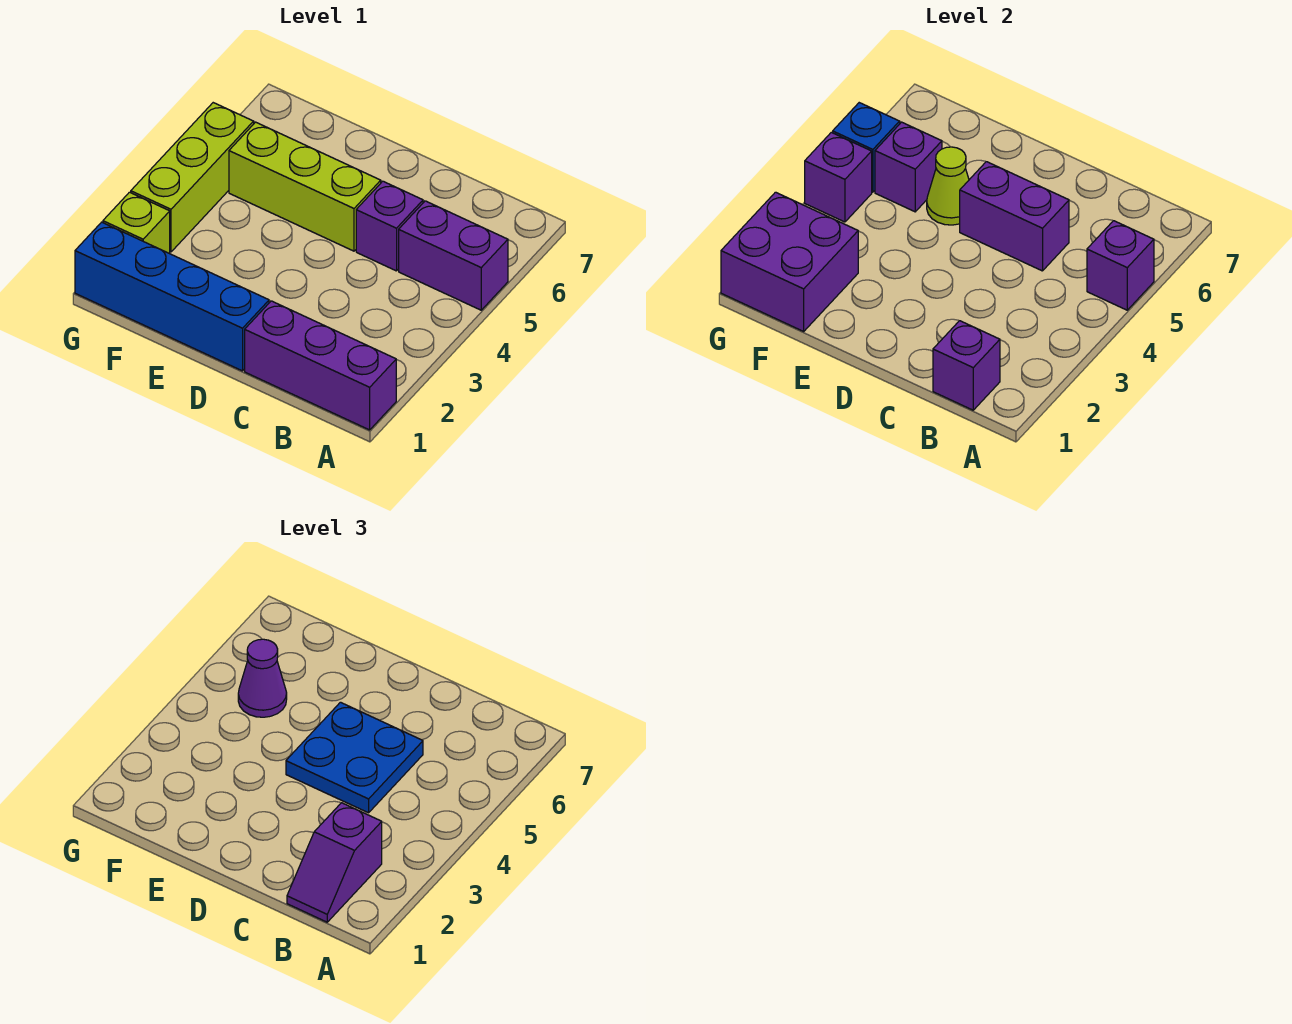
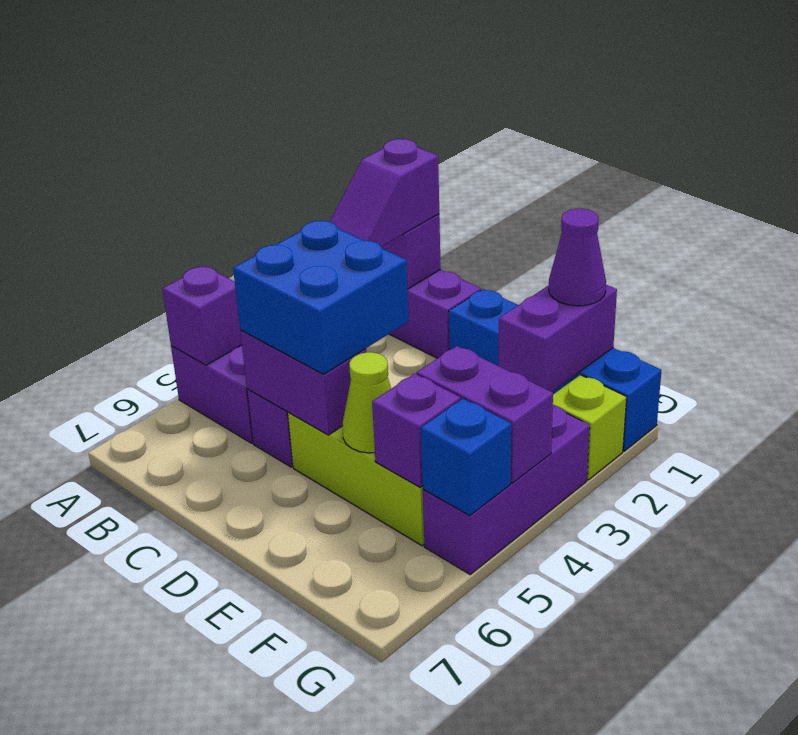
purple 1x2 slope [287,803,382,922] -> purple 1x2 slope turned to [330,139,439,247]
blue 2x2 plate [286,702,423,813] -> blue 2x2 brick [233,221,409,374]
purple 2x2 brick [721,192,858,331] -> purple 1x2 brick [498,285,617,392]
purple 1x1 cone [238,639,287,717] -> purple 1x1 cone moved to [549,209,606,306]
lime 1x3 brick [131,103,254,252] -> purple 1x3 brick [423,406,590,574]
purple 1x1 brick [805,132,872,222] -> purple 1x2 brick [417,346,553,483]

